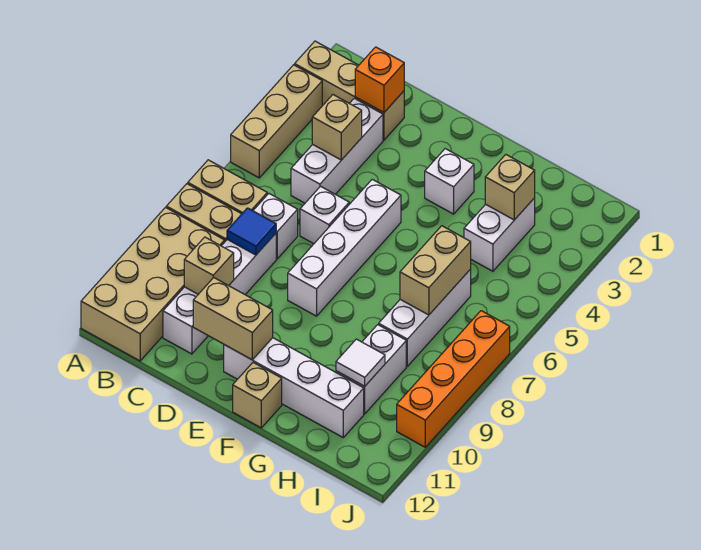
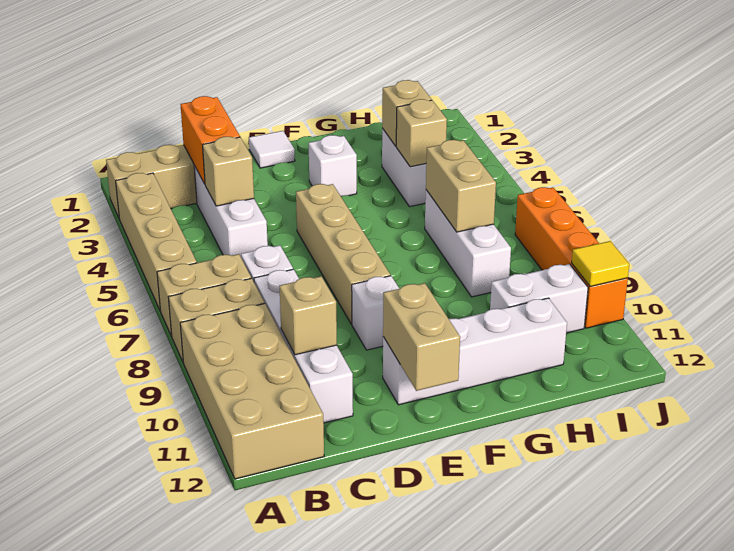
tan 1x3 brick [231,65,322,178] -> tan 1x4 brick [116,173,197,311]
orange 1x1 brick [355,47,404,113] -> orange 1x2 brick [181,96,240,184]
blue 1x1 tile [227,208,276,255] -> none
white 1x1 brick [300,186,349,244] -> white 1x1 brick moved to [352,276,399,350]
tan 1x2 brick [193,278,273,360] -> tan 1x2 brick turned to [383,283,460,391]
white 1x4 brick [288,179,401,316] -> tan 1x4 brick [296,184,390,324]
tan 1x1 brick [233,363,282,428] -> tan 1x1 brick moved to [396,99,447,167]
white 1x2 brick [336,325,406,414] -> white 1x2 brick turned to [490,264,588,333]
white 1x1 tile [336,339,385,386] -> white 1x1 tile moved to [249,131,295,168]
none -> yellow 1x1 tile [572,241,629,286]

